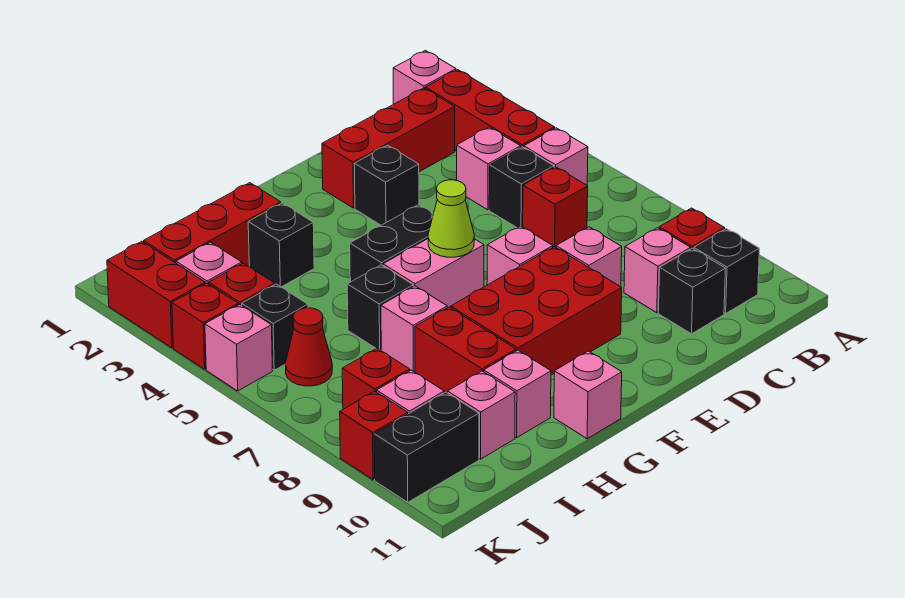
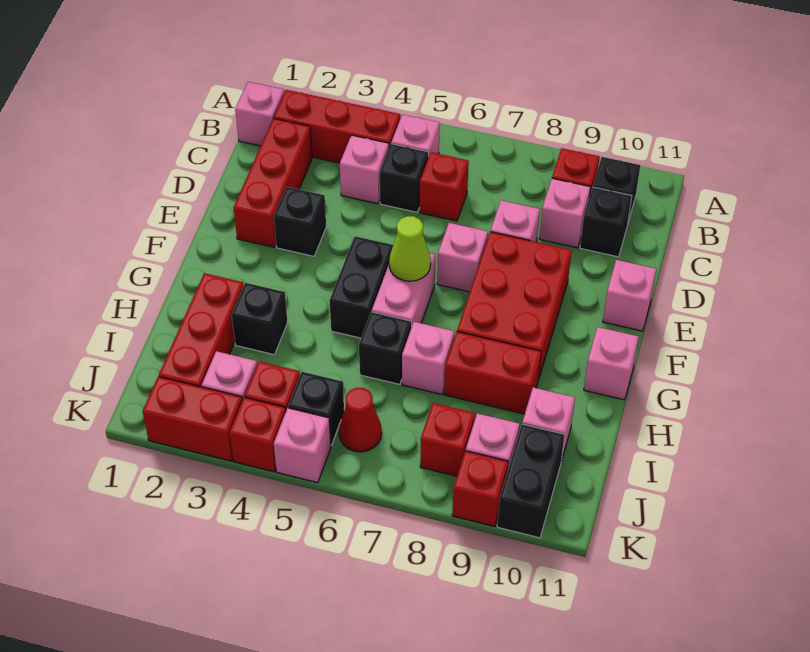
pink 1x1 brick [484,350,551,438] -> pink 1x1 brick moved to [603,260,656,331]

